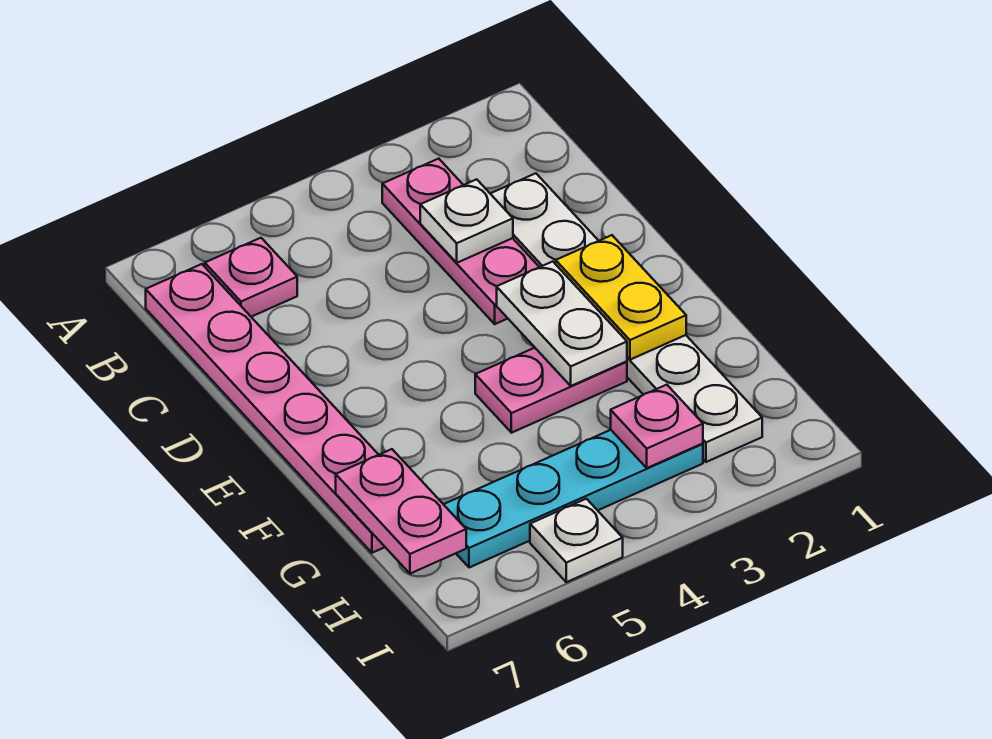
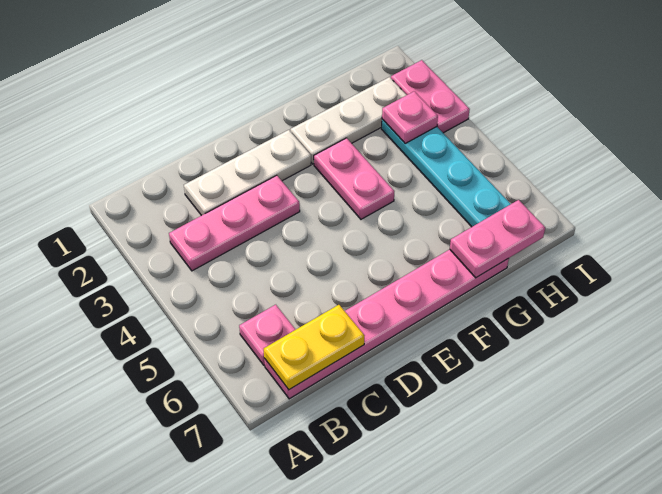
white 1x1 plate [420,179,513,263] -> none
yellow 1x2 plate [556,235,686,360] -> yellow 1x2 plate moved to [264,305,364,390]
white 1x2 plate [497,262,627,386] -> none
none -> pink 1x2 plate [391,60,470,133]
white 1x1 plate [530,499,623,582] -> none

